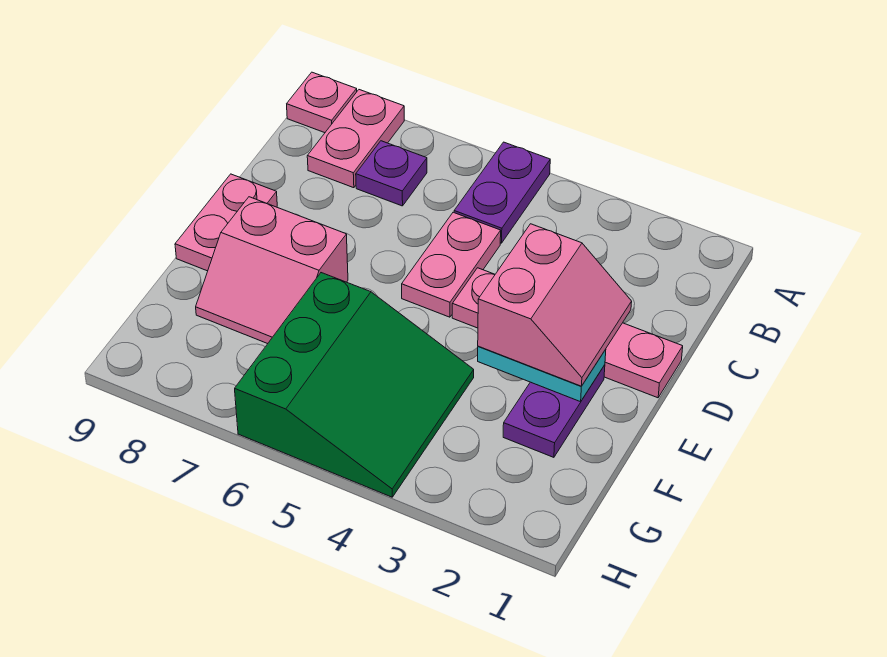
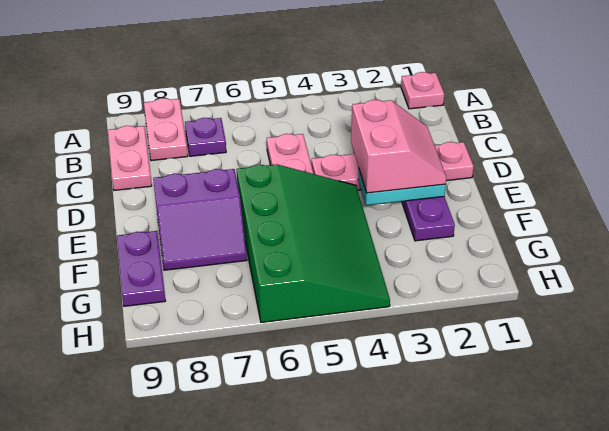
purple 1x2 plate [454,142,550,243] -> purple 1x2 plate moved to [117,231,165,306]
pink 1x1 plate [287,72,357,133] -> pink 1x1 plate moved to [401,72,444,109]
pink 1x2 plate [175,174,277,271] -> pink 1x2 plate moved to [108,126,152,190]
pink 2x2 slope [196,197,348,344] -> purple 2x2 slope [153,169,247,270]
green 3x3 slope [235,273,474,497] -> green 3x4 slope [237,164,390,323]

